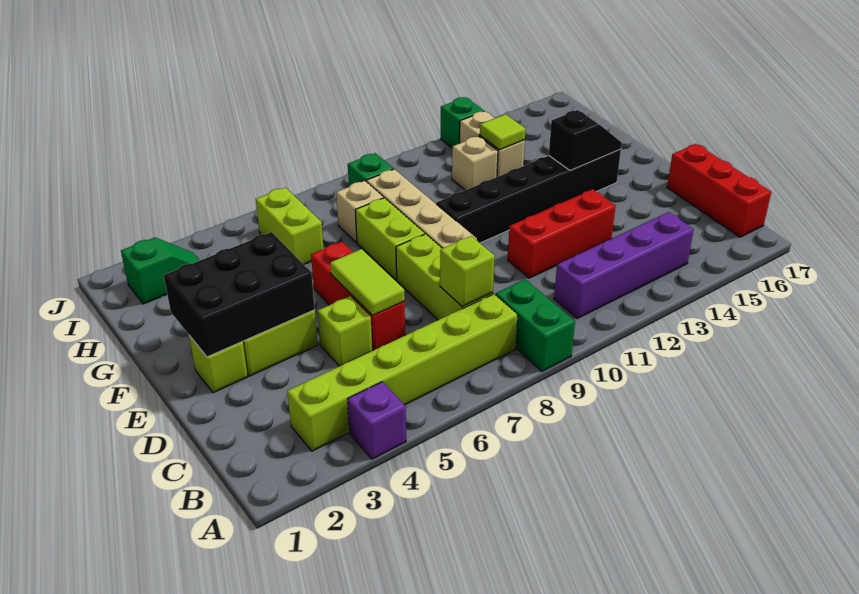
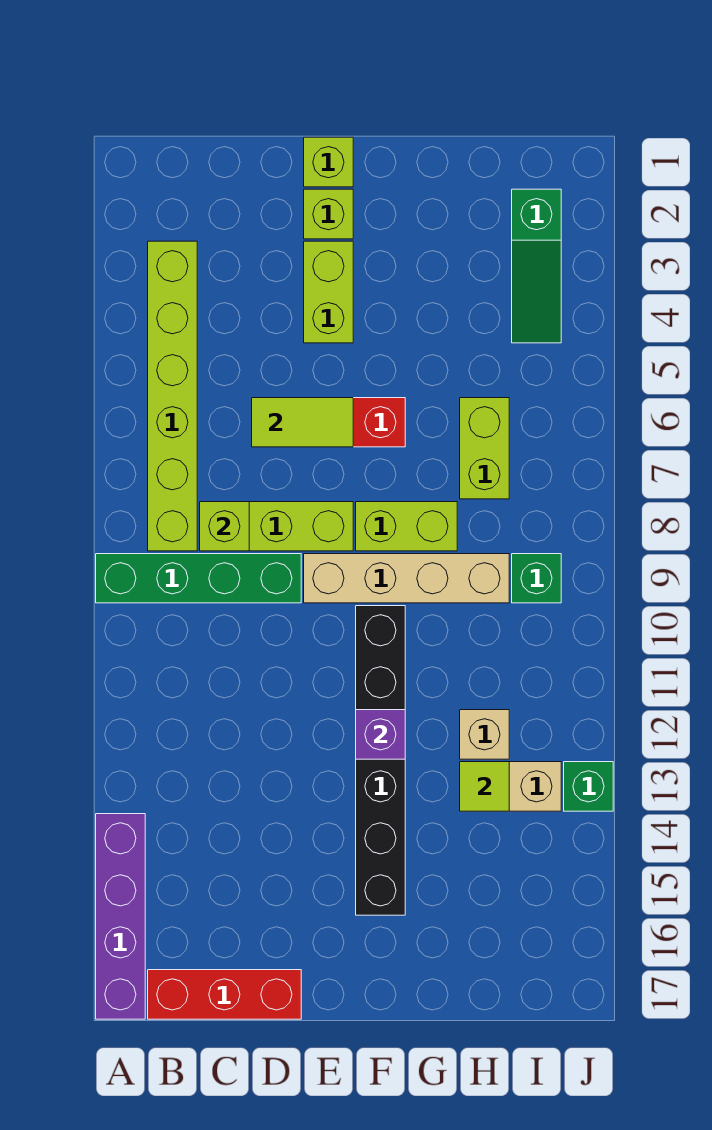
purple 1x1 brick [348,382,406,459] -> purple 1x1 brick moved to [356,710,405,759]
green 1x2 brick [496,279,575,371] -> green 1x4 brick [96,554,301,603]
purple 1x4 brick [554,212,694,318] -> purple 1x4 brick moved to [96,814,145,1019]
lime 1x1 brick [318,296,372,366] -> lime 1x1 brick moved to [304,137,353,187]
red 1x3 brick [508,189,616,278] -> none
black 2x3 brick [164,232,315,357] -> none
black 1x2 slope [549,110,622,171] -> none
lime 1x2 brick [256,188,324,264] -> lime 1x2 brick turned to [460,398,509,499]
tan 1x1 brick [336,181,384,243] -> none
green 1x2 slope [121,238,200,304] -> green 1x3 slope [512,189,561,343]

